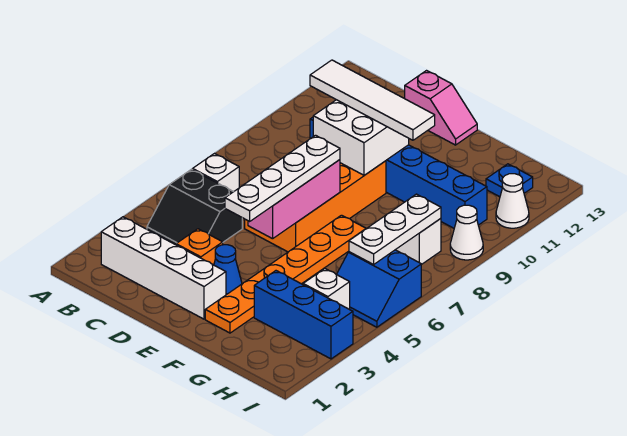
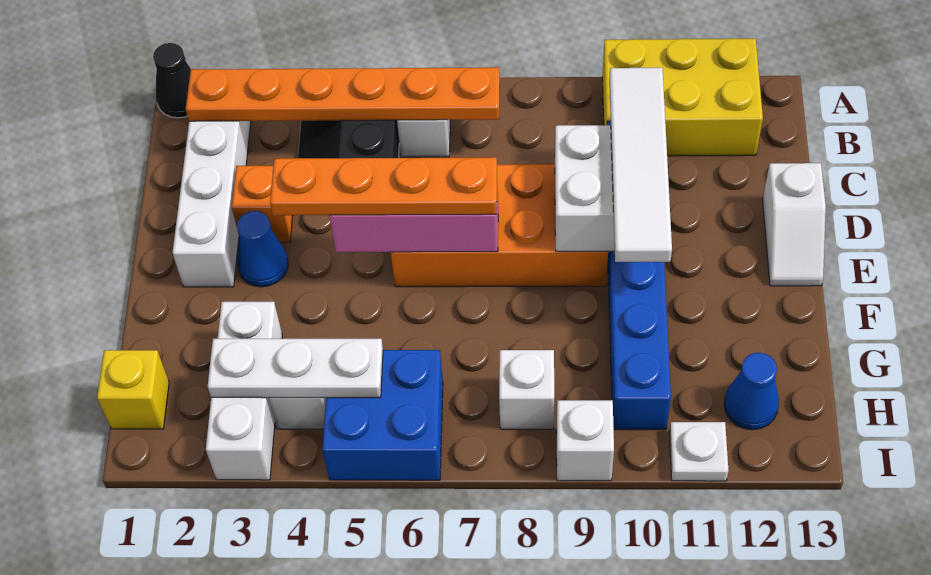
none -> black 1x1 cone [153,43,191,118]
none -> yellow 2x3 brick [602,39,763,156]
pink 1x2 slope [405,71,477,145] -> white 1x2 slope [762,163,826,286]
white 1x4 plate [225,135,340,221] -> orange 1x4 plate [270,157,497,215]
orange 1x6 plate [205,215,366,333] -> orange 1x6 plate moved to [186,67,500,121]
blue 1x3 brick [254,271,353,359] -> white 1x3 brick [206,302,282,480]
none -> yellow 1x1 brick [97,350,169,429]
blue 2x2 slope [337,250,421,327] -> blue 2x2 brick [322,350,443,480]
white 1x3 plate [349,194,441,264] -> white 1x3 plate moved to [208,339,383,398]
blue 1x1 plate [486,164,533,197] -> blue 1x1 cone [724,353,779,430]
white 1x1 cone [450,205,483,260] -> white 1x1 brick [556,400,614,481]
white 1x1 cone [496,174,529,228] -> white 1x1 plate [669,422,729,481]

